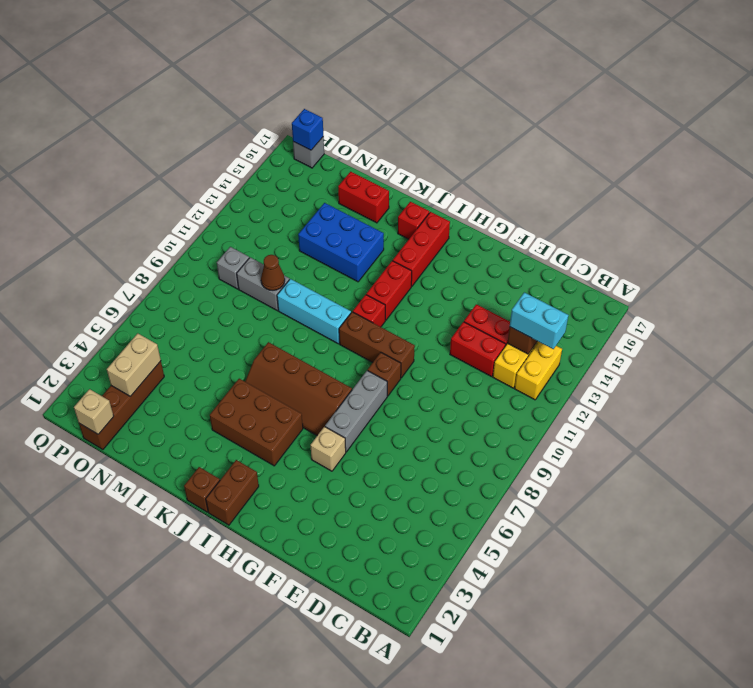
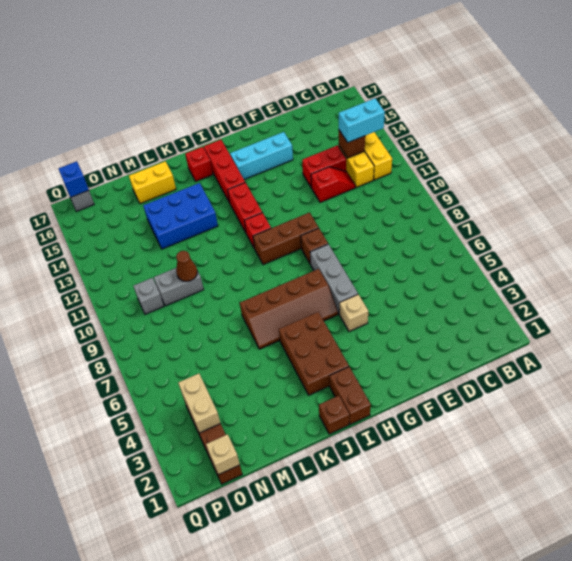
red 1x2 brick [450,322,506,377] -> red 1x2 slope [311,167,356,202]
brown 2x3 brick [210,379,303,466] -> brown 2x3 brick turned to [279,312,349,395]
cyan 1x3 brick [277,279,351,344] -> cyan 1x3 brick moved to [230,132,293,179]
red 1x2 brick [338,172,389,223] -> yellow 1x2 brick [129,161,176,204]

